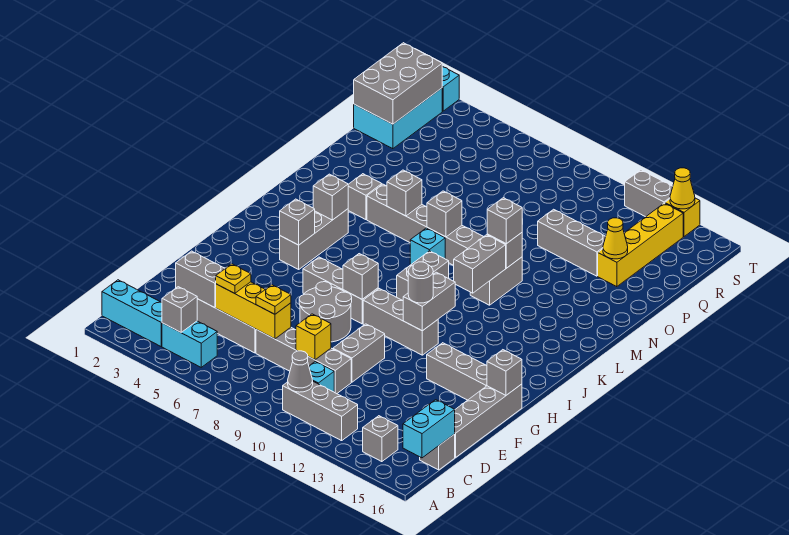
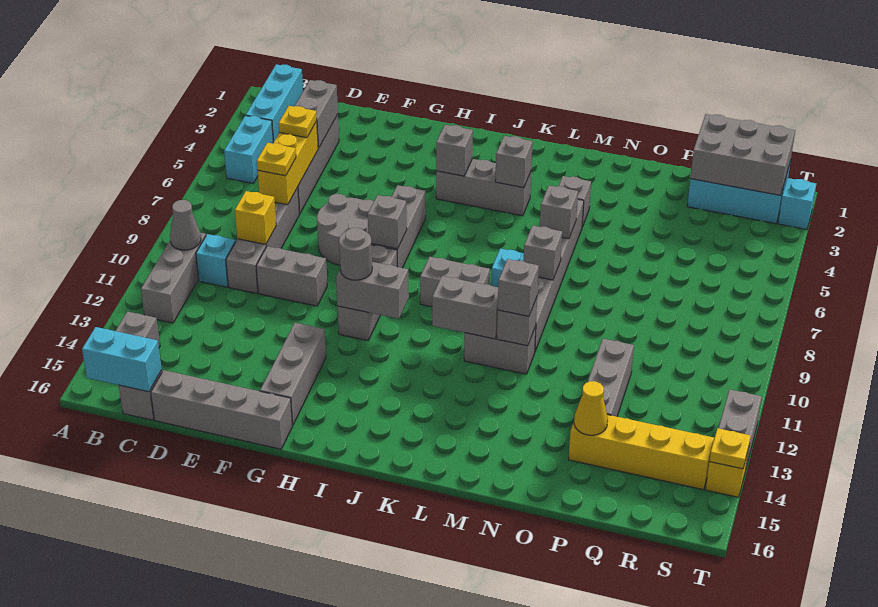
grey 1x1 brick [162,287,197,332] -> none
grey 1x1 brick [487,350,522,395] -> none
yellow 1x1 cone [670,168,695,209] -> yellow 1x1 plate [709,428,751,469]

